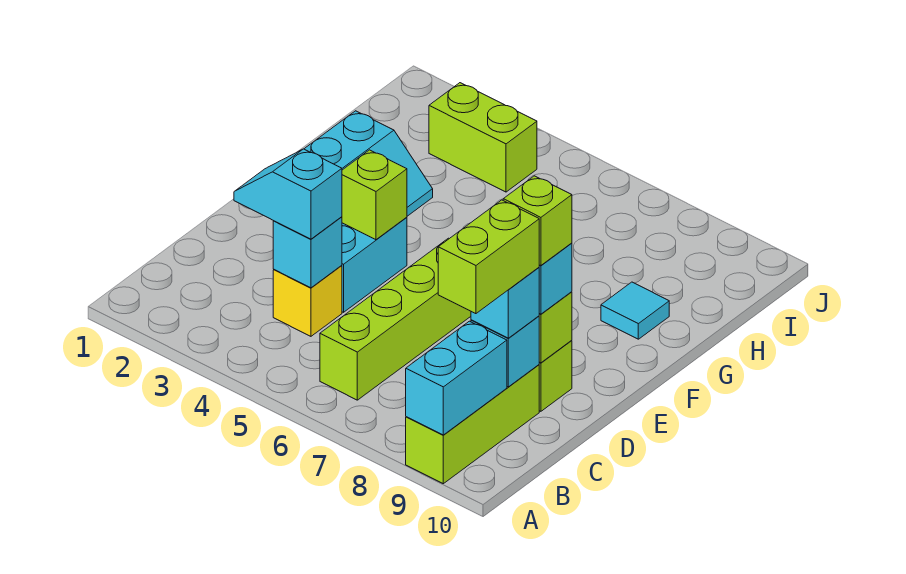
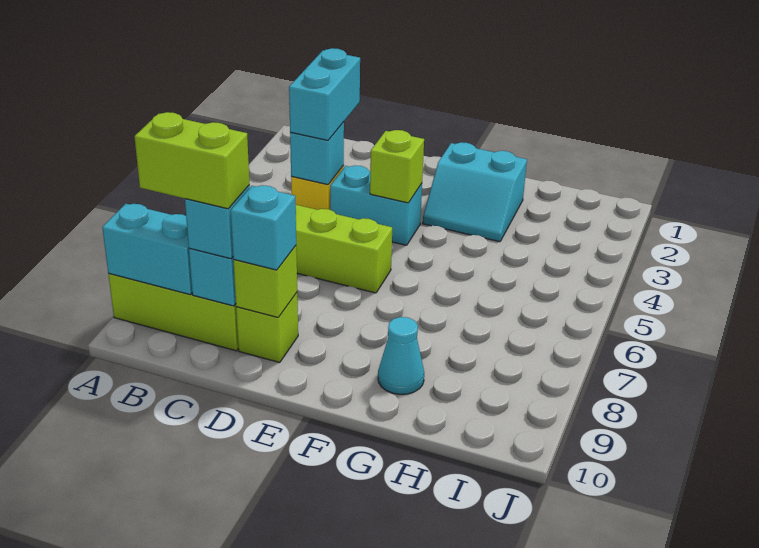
cyan 1x2 slope [234,149,342,239] -> cyan 1x2 brick [289,48,360,140]
lime 1x1 brick [503,176,572,266] -> none
cyan 1x1 tile [601,282,669,339] -> cyan 1x1 cone [378,317,424,394]
lime 1x2 brick [429,83,537,192] -> none

